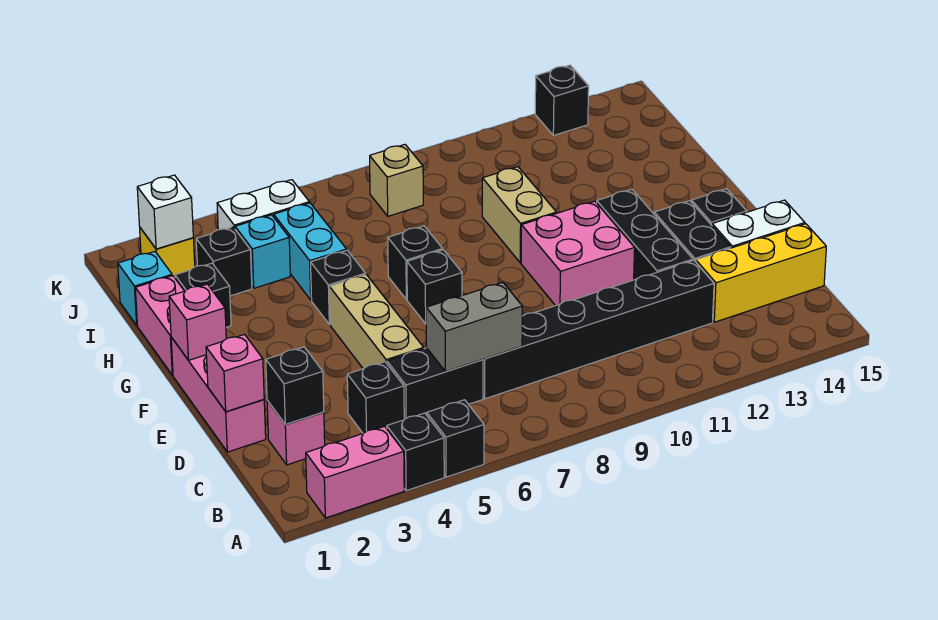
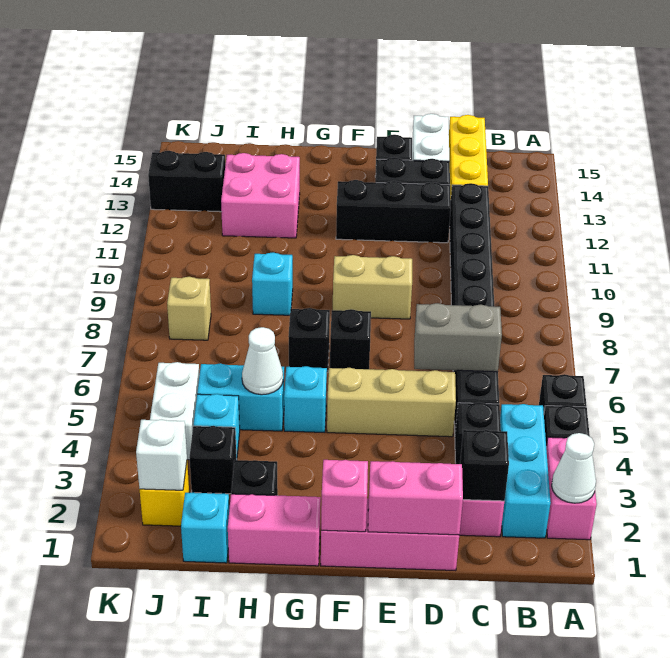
none -> white 1x1 cone [552,433,596,503]
none -> cyan 1x3 brick [500,404,551,538]
grey 1x2 brick [426,282,522,372] -> grey 1x2 brick turned to [414,303,502,372]
pink 1x1 brick [206,334,264,412] -> pink 1x2 brick [368,461,463,535]
pink 2x2 brick [521,201,635,306] -> pink 2x2 brick moved to [221,153,300,238]
black 1x1 brick [311,250,365,324] -> cyan 1x1 brick [284,366,327,432]
tan 1x2 brick [482,167,556,263] -> tan 1x2 brick moved to [333,255,412,319]
none -> white 1x1 cone [242,327,283,395]
none -> cyan 1x1 brick [252,253,293,315]
black 1x1 brick [535,65,589,136] -> black 1x2 brick [148,151,225,212]

